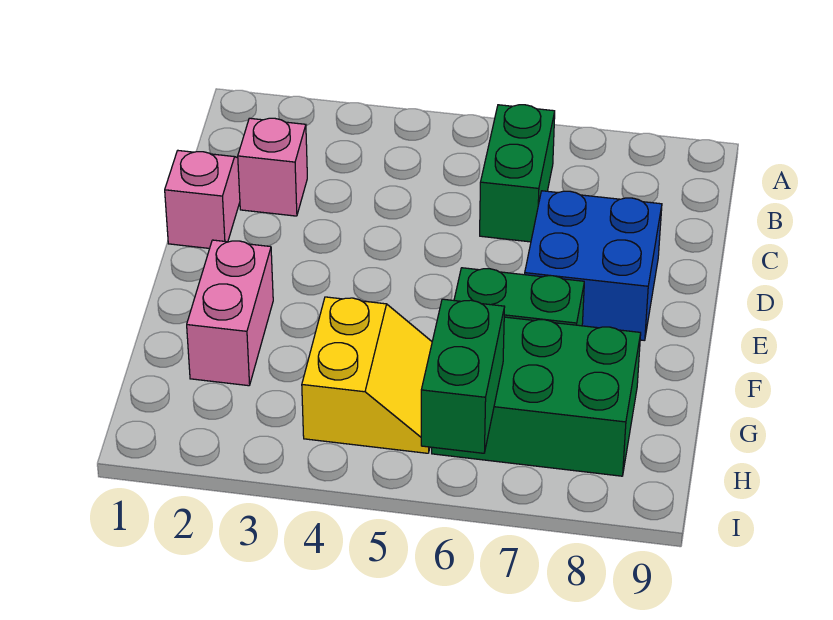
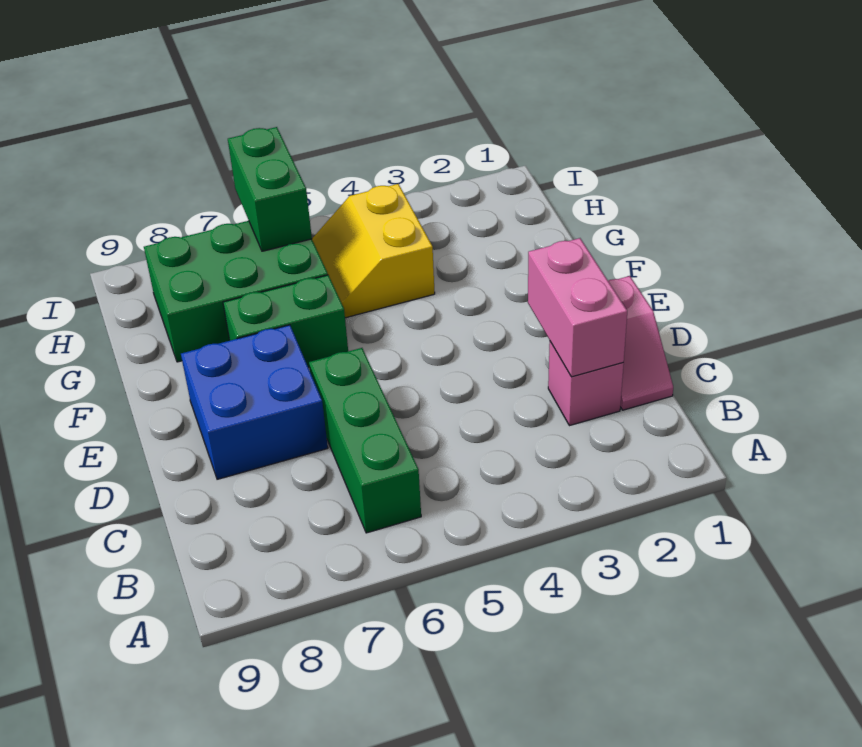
green 1x2 brick [480,105,555,242] -> green 1x3 brick [309,348,421,533]
pink 1x2 brick [187,240,273,386] -> pink 1x2 brick moved to [528,238,627,377]

